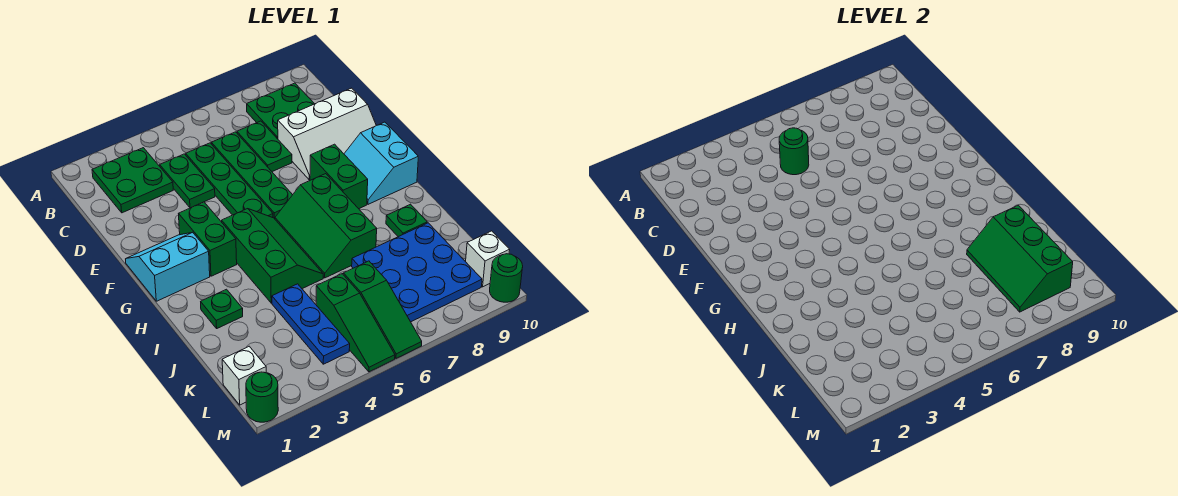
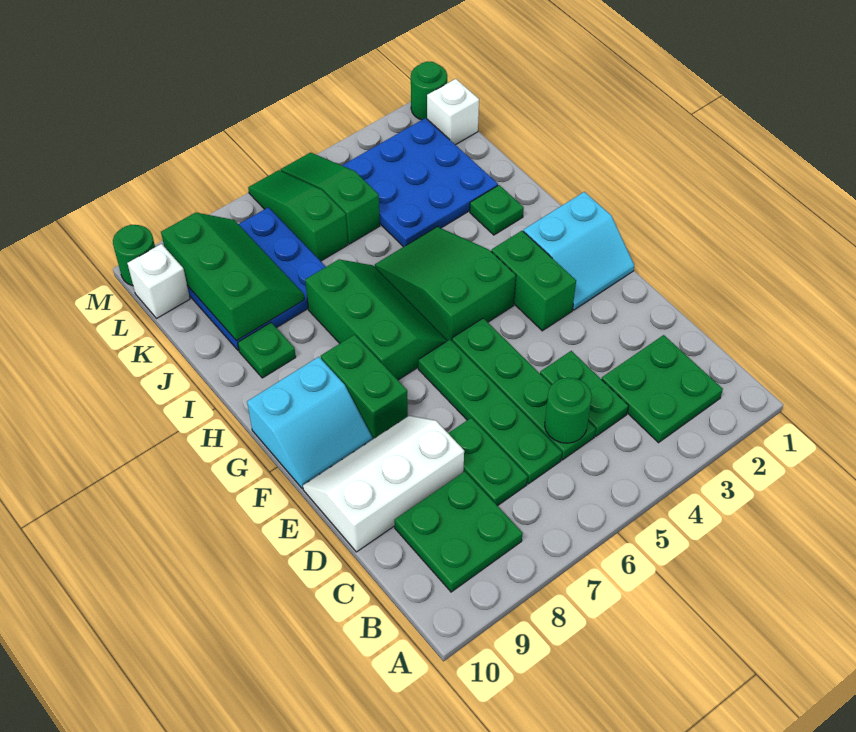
cyan 2x2 slope [344,122,418,204] -> cyan 2x2 slope turned to [247,357,373,489]
green 2x3 slope [222,209,323,303] -> green 2x3 slope turned to [375,227,516,341]
blue 1x3 plate [272,284,350,364] -> blue 3x3 plate [342,118,498,247]

